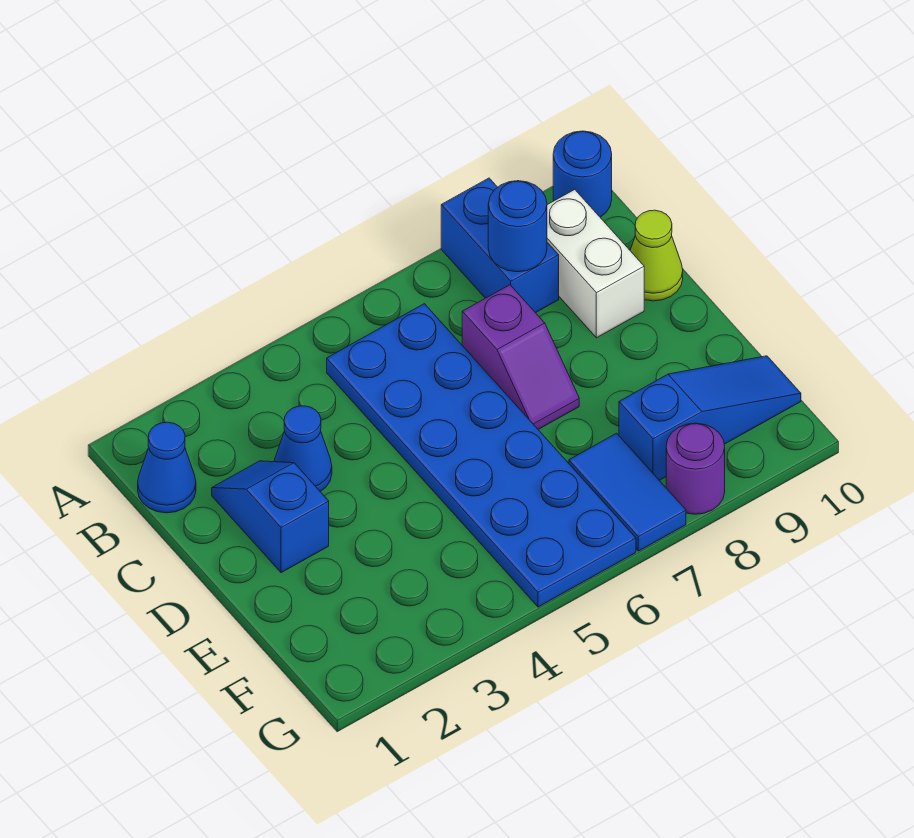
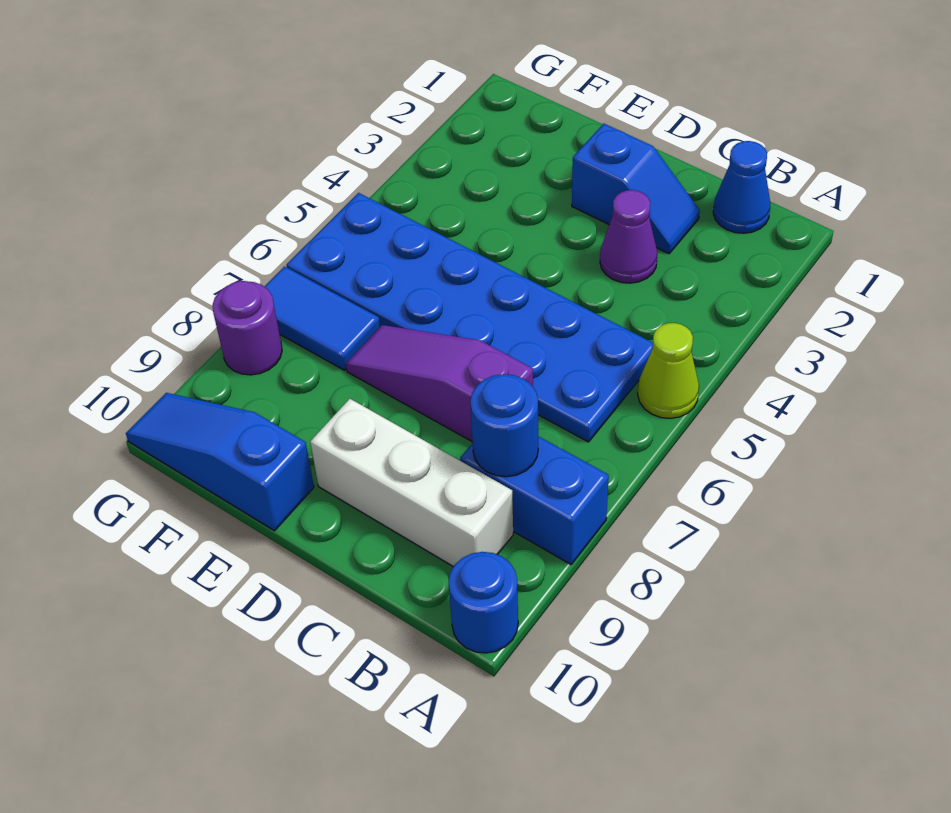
white 1x2 brick [547,190,644,338] -> white 1x3 brick [310,399,513,567]
blue 1x1 cone [274,406,332,491] -> purple 1x1 cone [600,190,658,283]
purple 1x2 slope [462,285,579,429] -> purple 1x3 slope [346,325,533,442]
lime 1x1 cone [630,210,683,301] -> lime 1x1 cone moved to [638,323,699,418]
blue 1x3 slope [619,356,801,480] -> blue 1x3 slope turned to [126,393,314,531]

